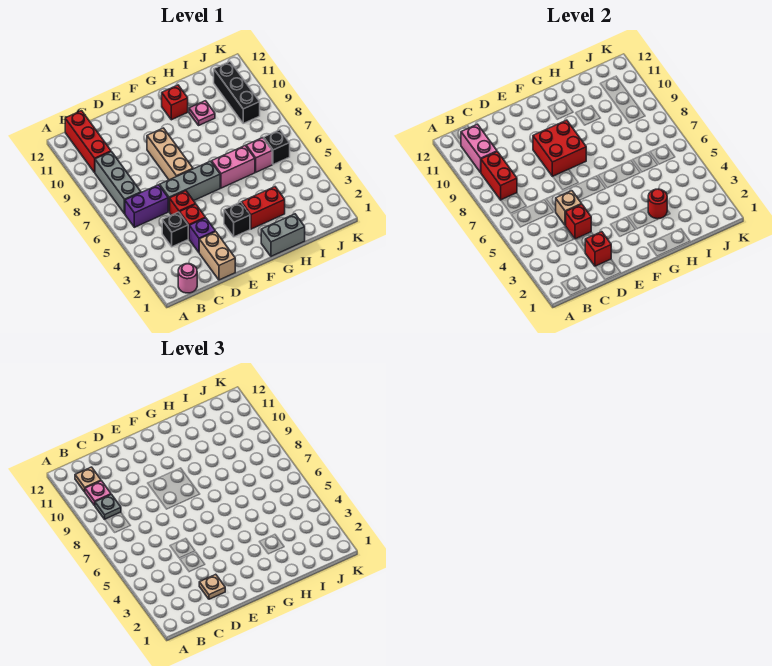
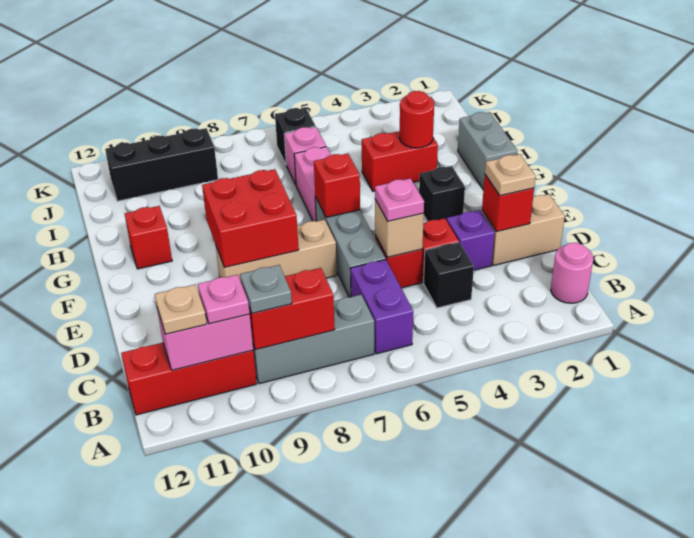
red 1x1 brick [566,204,591,239] -> red 1x1 brick moved to [314,154,360,217]
red 1x2 brick [241,187,285,229] -> red 1x2 brick turned to [362,131,438,191]
pink 1x1 plate [189,101,215,125] -> pink 1x1 plate moved to [375,178,424,221]

